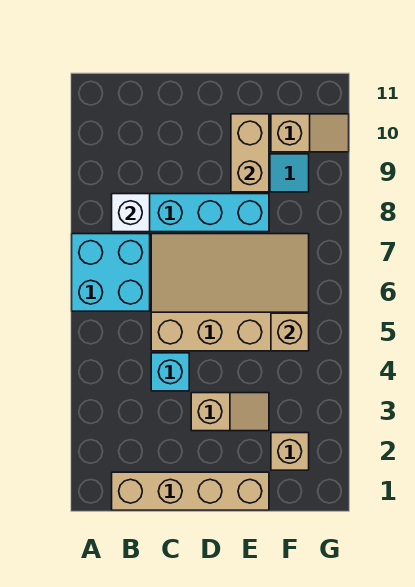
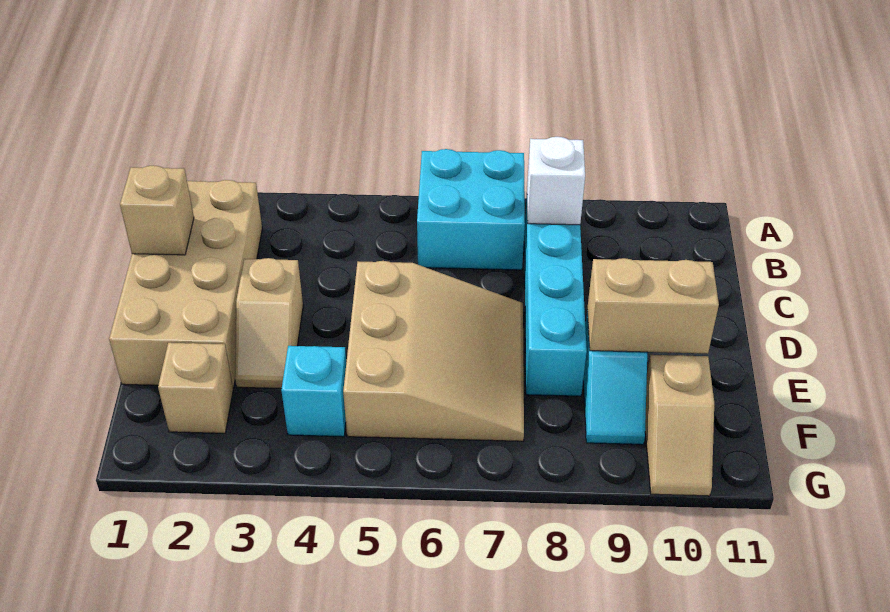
tan 1x4 brick [112,472,269,510] -> tan 2x4 brick [109,180,262,387]
cyan 1x1 brick [151,353,189,391] -> cyan 1x1 brick moved to [281,346,346,437]
tan 3x4 slope [151,234,309,351] -> tan 3x3 slope [343,261,524,441]
tan 1x1 brick [271,313,309,351] -> tan 1x1 brick moved to [120,165,194,255]

